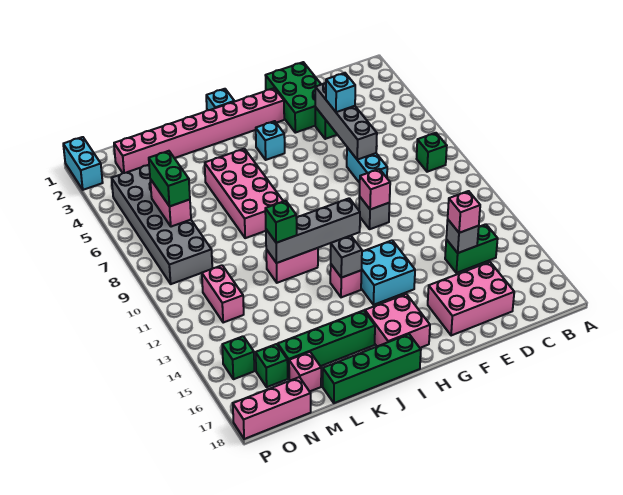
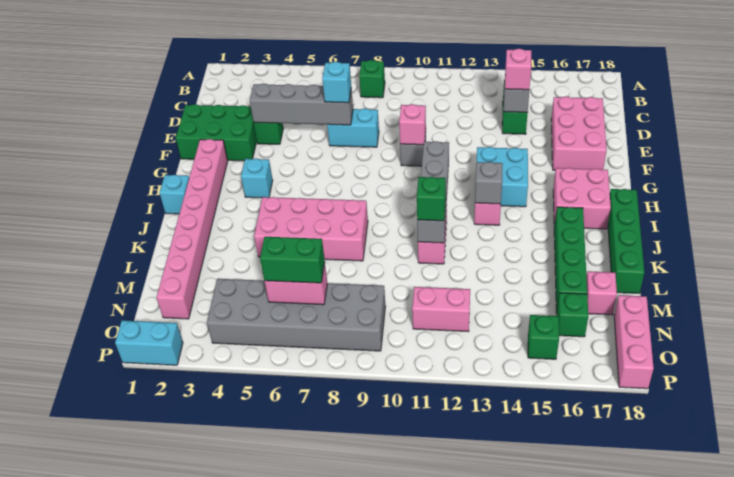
cyan 1x1 brick [326,73,355,112] -> cyan 1x1 brick moved to [322,62,351,103]

